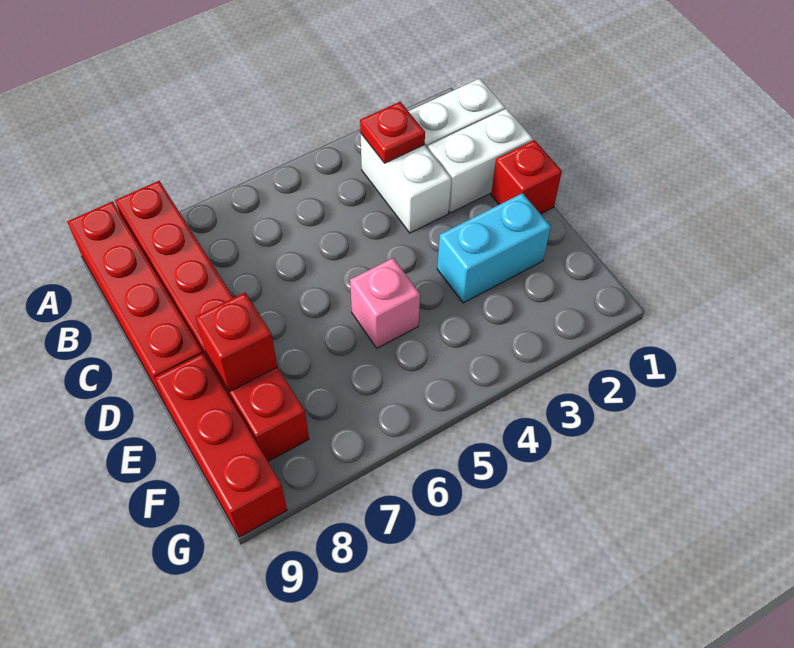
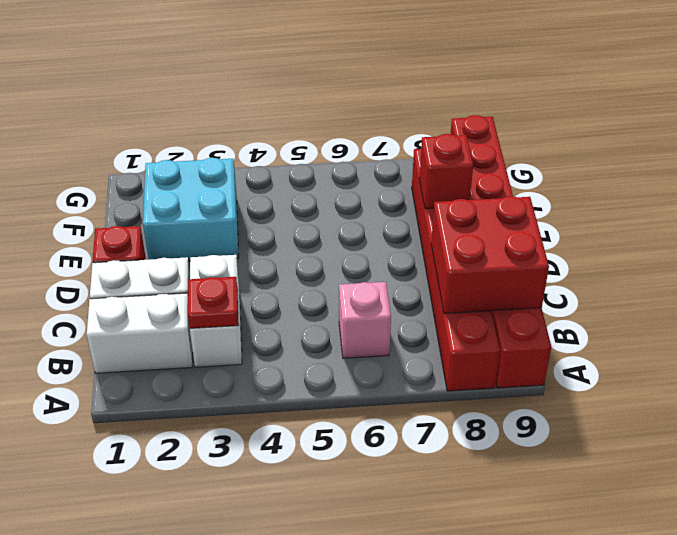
none -> red 2x2 brick [431,196,549,313]
cyan 1x2 brick [437,193,551,303] -> cyan 2x2 brick [143,158,239,261]
pink 1x1 brick [350,258,420,348] -> pink 1x1 brick moved to [339,282,391,358]

